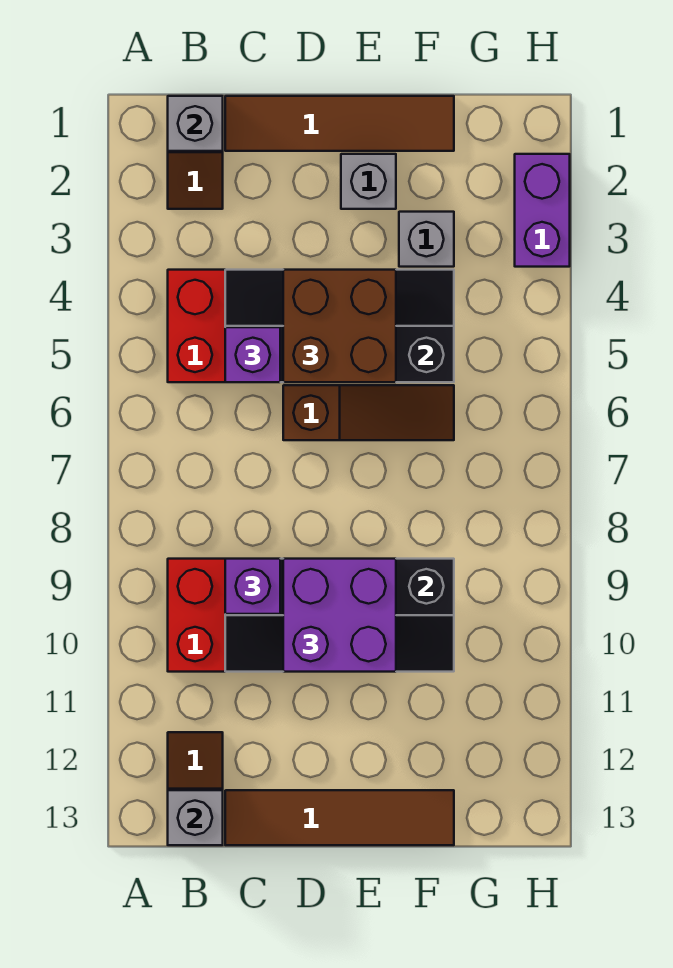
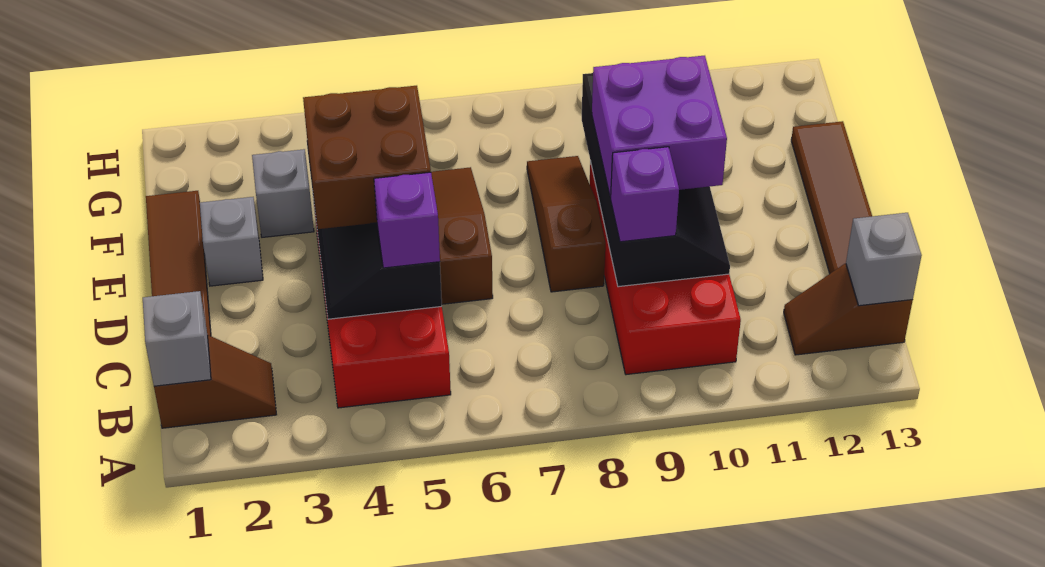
none -> brown 1x3 slope [527,156,605,292]
purple 1x2 brick [515,154,570,267] -> none

